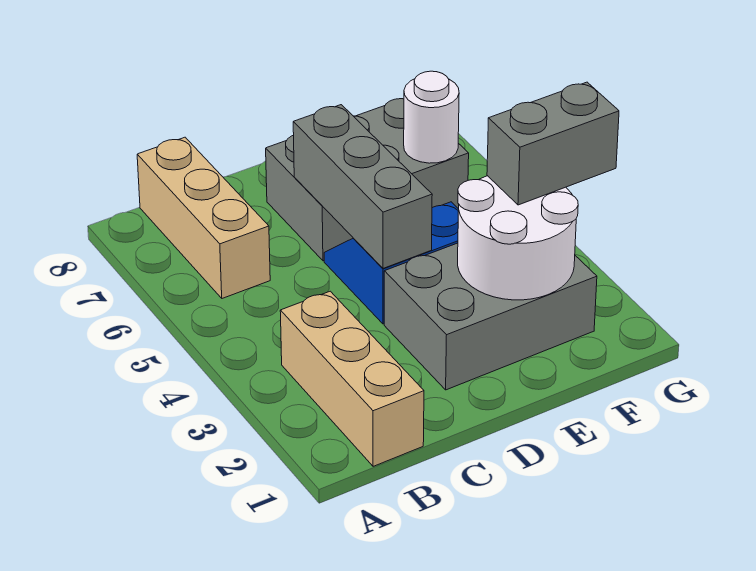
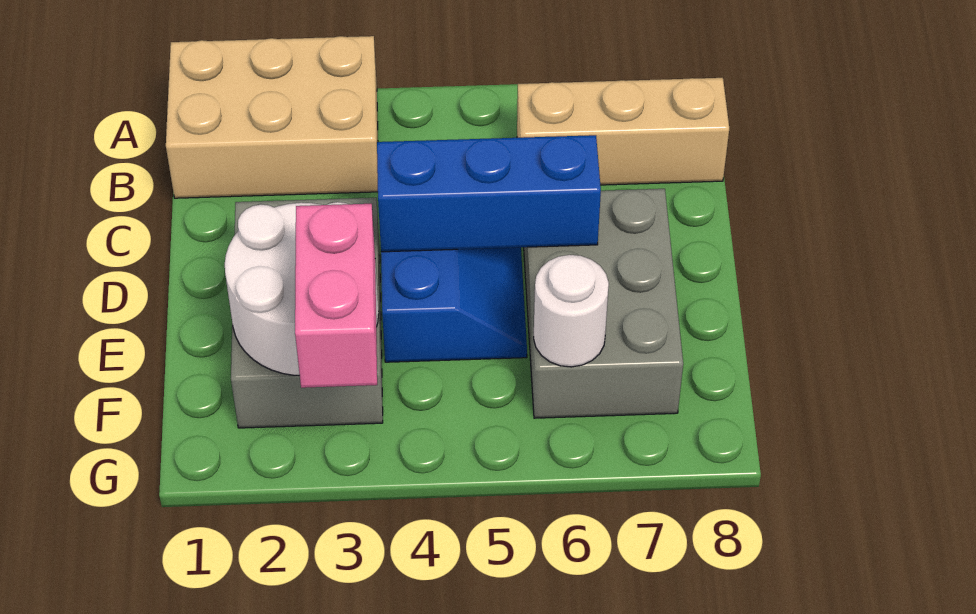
tan 1x3 brick [280,291,424,466] -> tan 2x3 brick [166,36,378,198]
grey 1x3 brick [293,105,432,268] -> blue 1x3 brick [377,135,601,252]
grey 1x2 brick [487,82,619,205] -> pink 1x2 brick [295,204,377,388]

